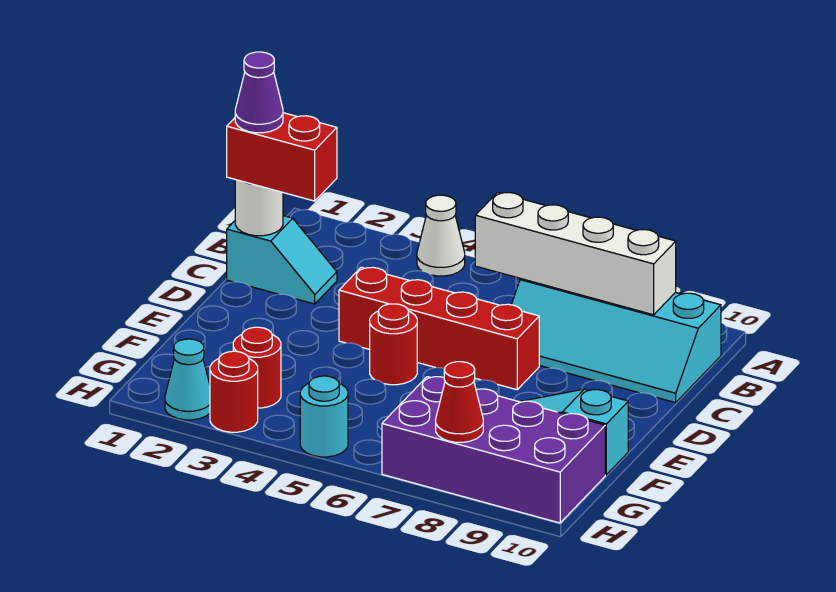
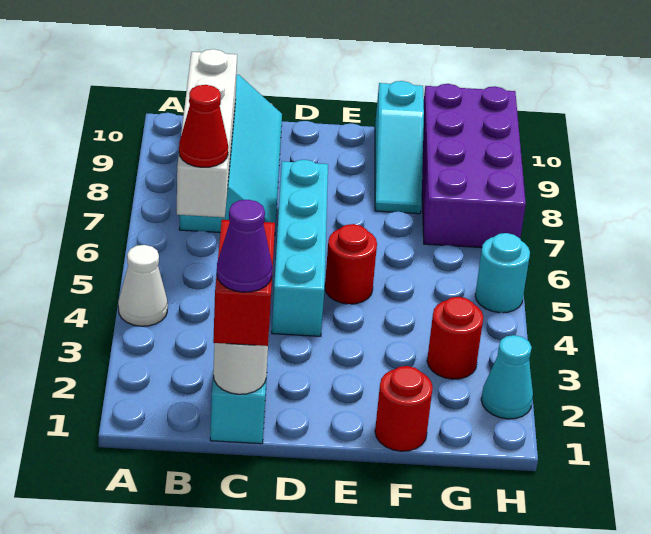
red 1x4 brick [339,267,539,390] -> cyan 1x4 brick [272,160,328,336]
red 1x1 round brick [210,351,258,432] -> red 1x1 round brick moved to [375,366,433,451]
red 1x1 cone [436,362,483,442] -> red 1x1 cone moved to [179,85,228,167]

